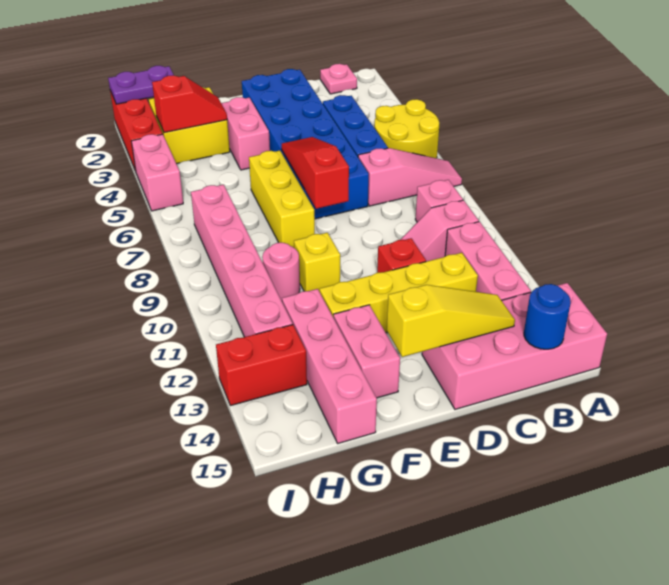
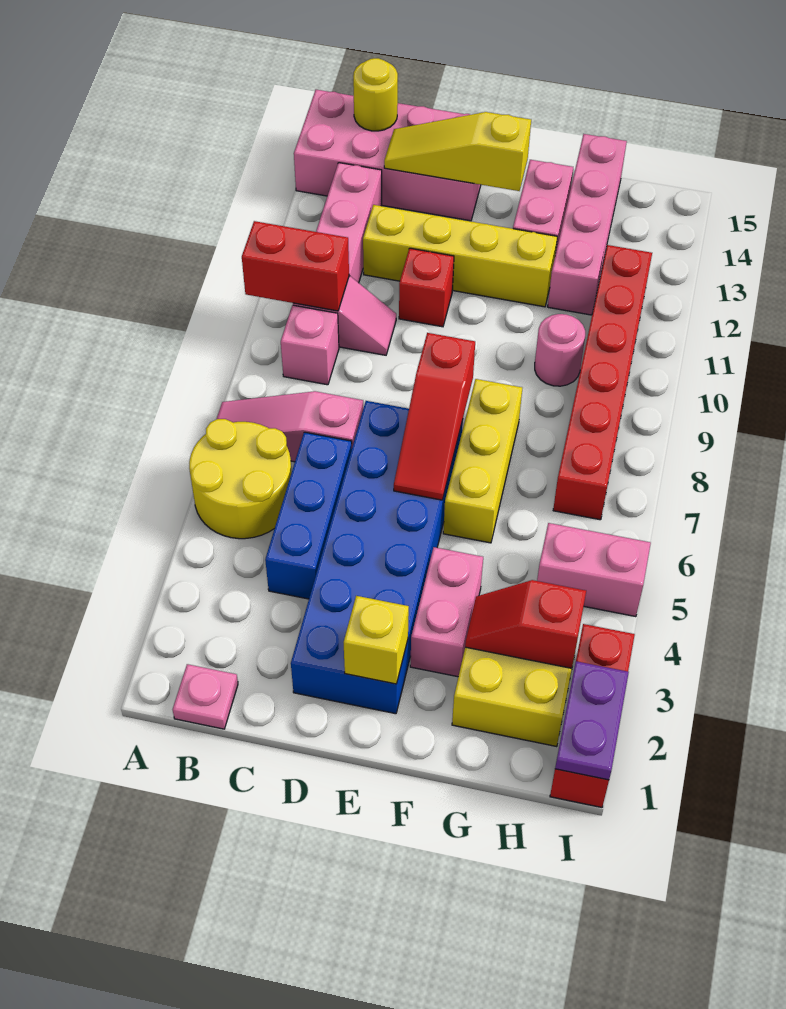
blue 1x1 round brick [524,284,571,349] -> yellow 1x1 round brick [353,58,398,131]
yellow 1x1 brick [294,233,340,292] -> yellow 1x1 brick moved to [344,596,409,684]
purple 1x2 plate [108,66,174,104] -> purple 1x2 plate turned to [555,661,629,780]
pink 1x6 brick [191,185,293,337] -> red 1x6 brick [553,245,652,520]
red 1x2 brick [216,325,307,406] -> red 1x2 brick moved to [242,221,349,311]
pink 1x2 brick [131,134,183,211] -> pink 1x2 brick turned to [537,523,651,617]

